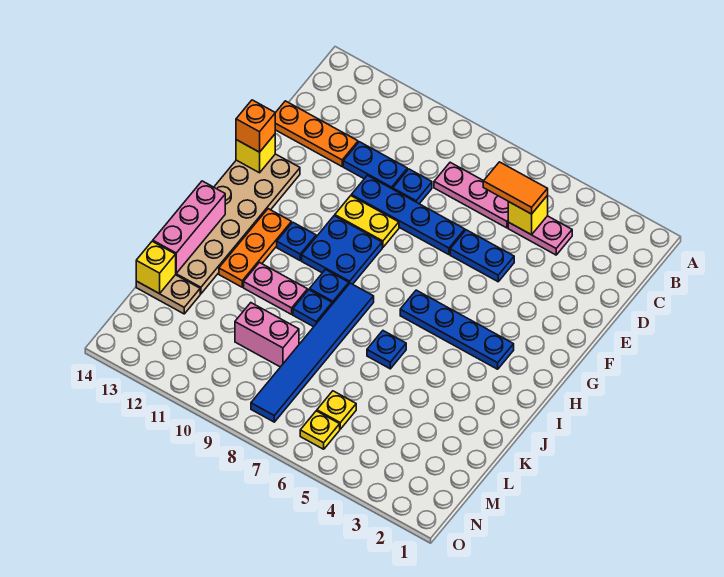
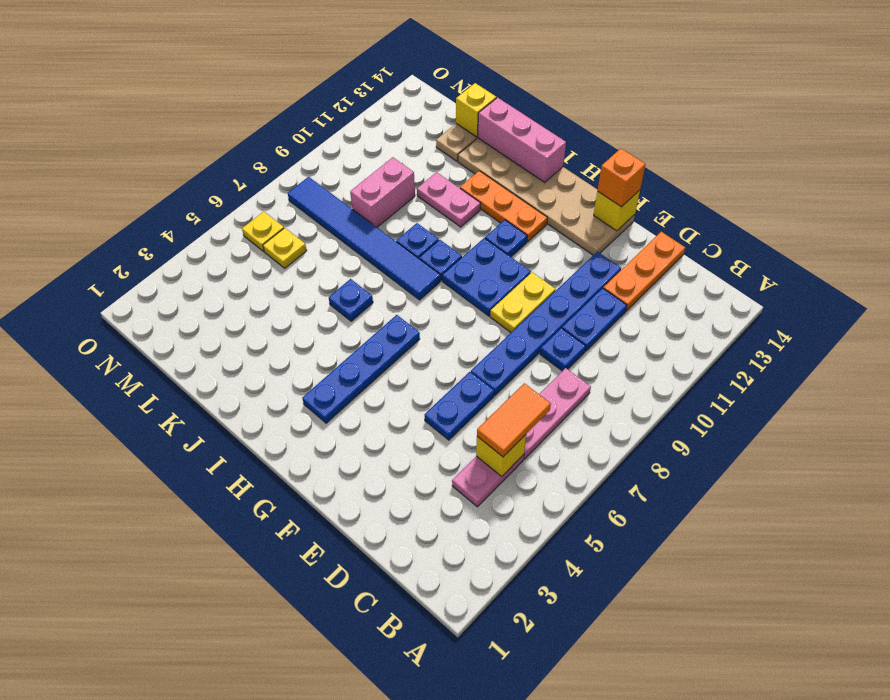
blue 1x4 plate [351,175,465,255] -> blue 1x6 plate [471,252,621,396]
pink 1x2 plate [244,263,308,314] -> pink 1x2 plate turned to [417,172,481,227]

